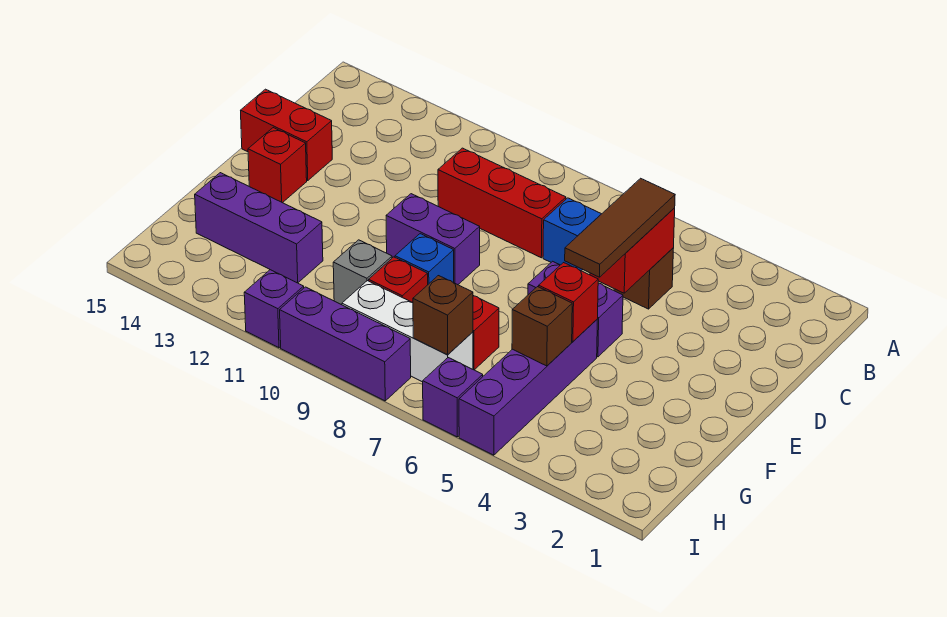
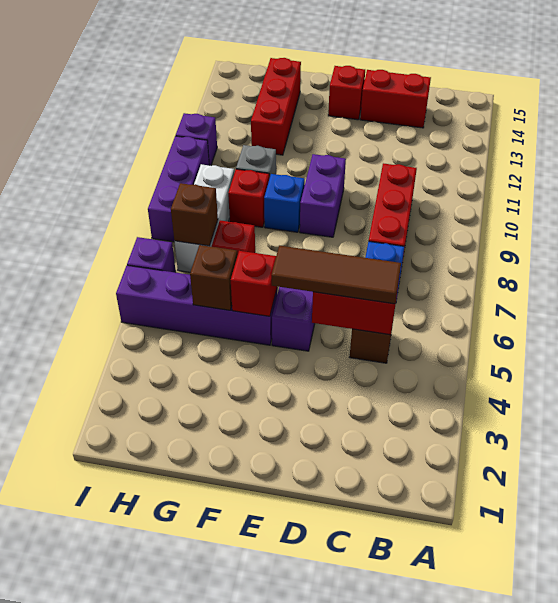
red 1x2 brick [241,89,332,181] -> red 1x2 brick turned to [360,70,431,128]
purple 1x3 brick [195,173,323,283] -> red 1x3 brick [251,58,301,155]

